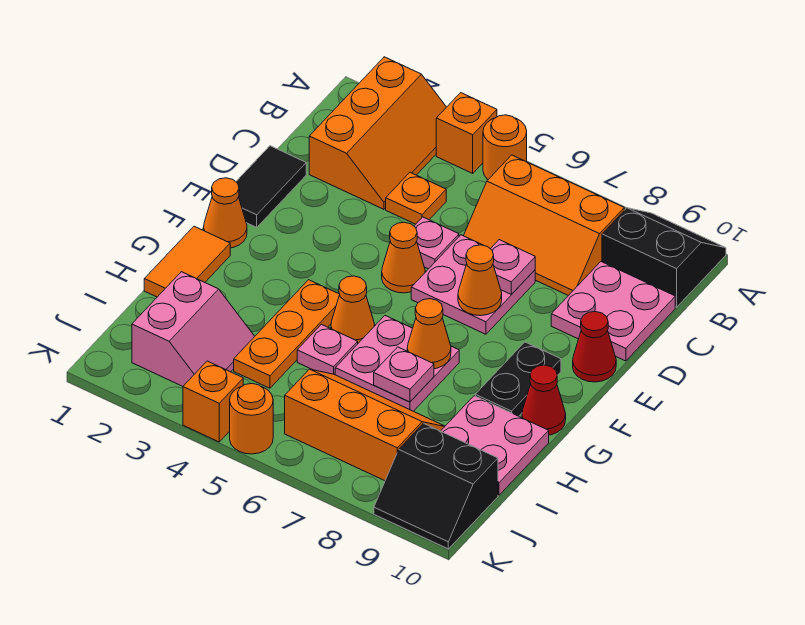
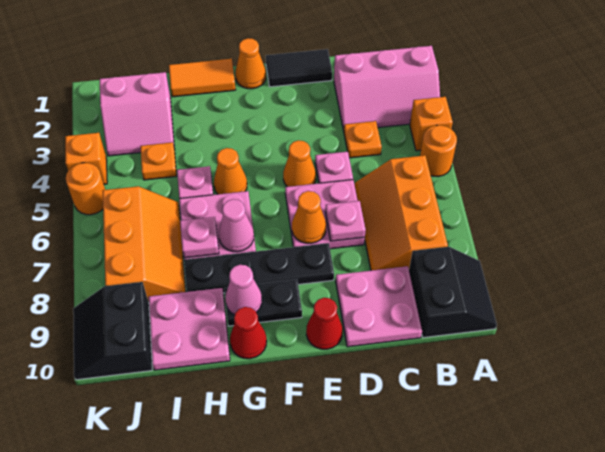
orange 2x3 slope [309,57,446,209] -> pink 2x3 slope [334,46,440,131]
none -> black 1x4 plate [184,243,334,293]
orange 1x3 plate [234,280,340,388] -> orange 1x1 plate [140,142,177,180]
orange 1x1 cone [407,299,451,369] -> pink 1x1 cone [219,199,254,252]
none -> pink 1x1 cone [225,265,262,315]

